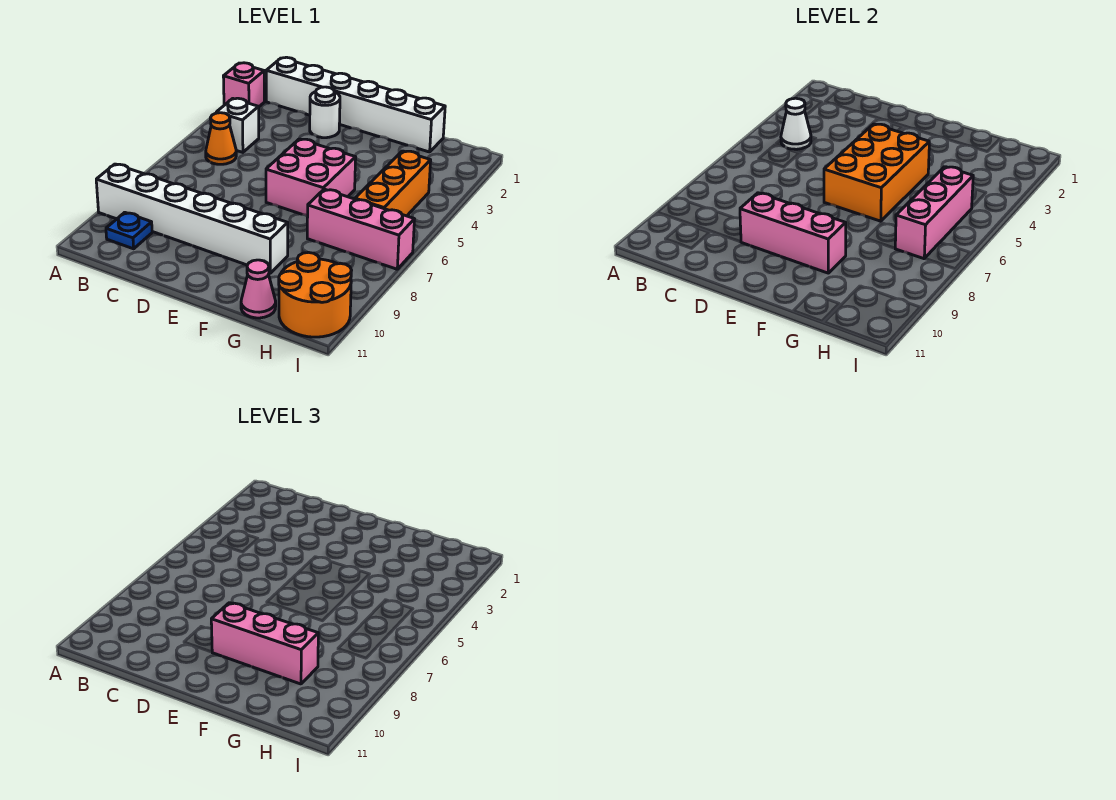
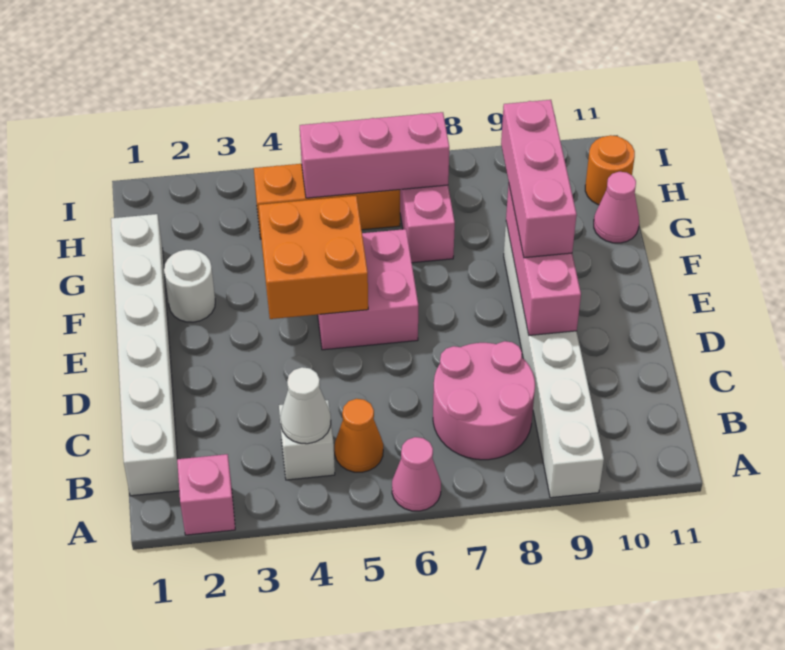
none -> pink 1x1 cone [392,437,441,511]
none -> pink 2x2 round brick [433,341,535,460]
blue 1x1 plate [106,212,152,249] -> none
white 1x1 round brick [310,87,340,138] -> white 1x1 round brick moved to [164,250,215,322]
orange 2x3 brick [824,124,929,221] -> orange 2x2 brick [259,196,368,319]
orange 2x2 round brick [279,252,352,337] -> orange 1x1 round brick [585,135,635,205]

